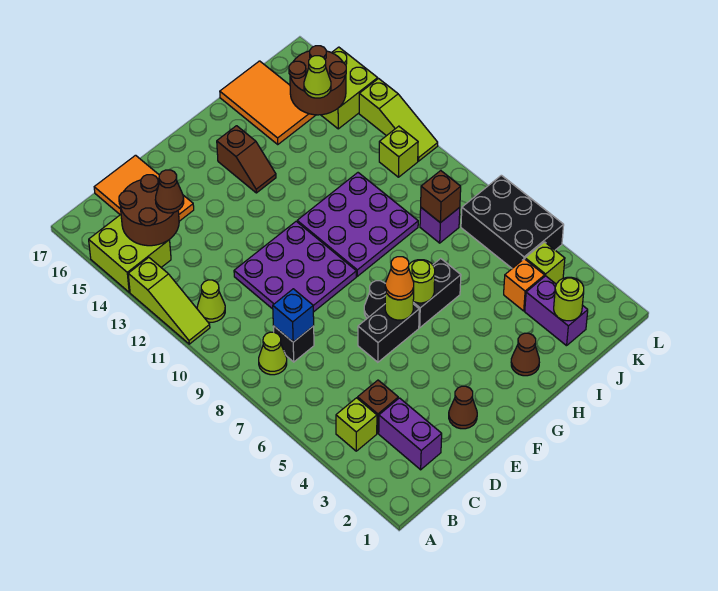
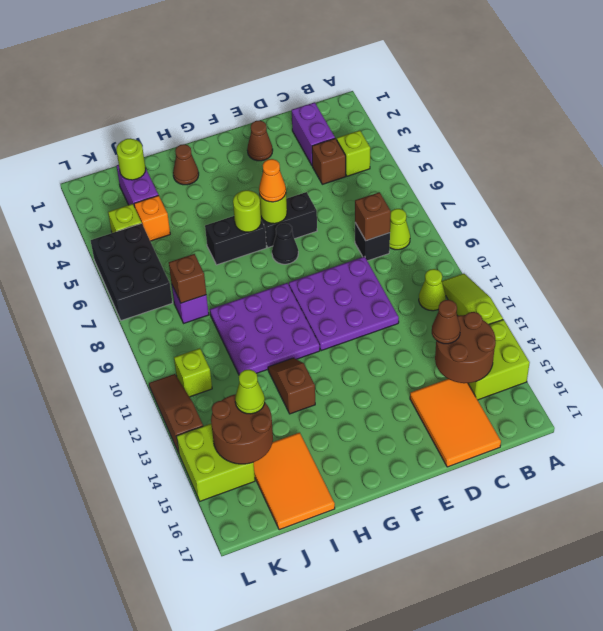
blue 1x1 brick [273,289,314,342] -> brown 1x1 brick [355,192,391,241]
brown 1x2 slope [217,126,276,193] -> brown 1x2 slope moved to [268,358,315,414]
lime 1x3 slope [359,79,438,161] -> brown 1x3 slope [149,374,203,453]

